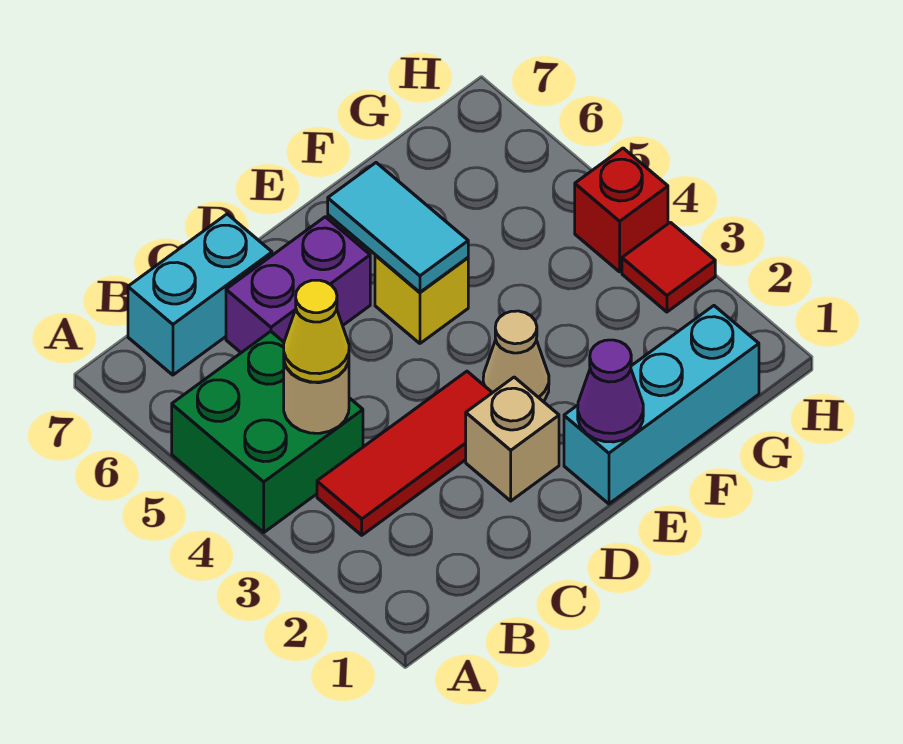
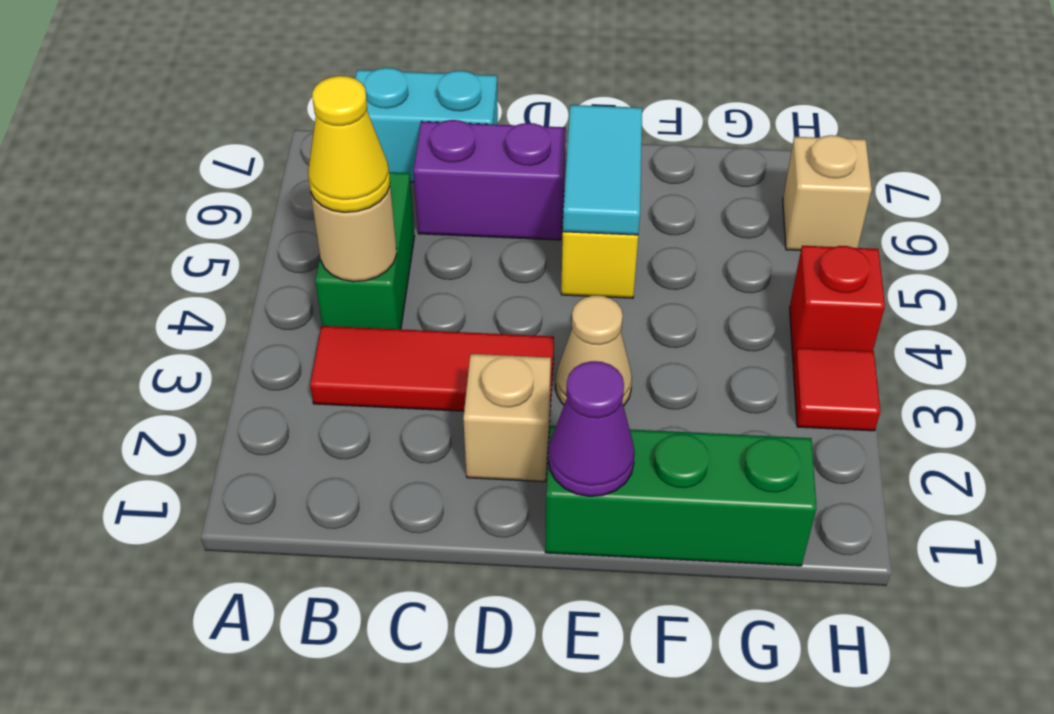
green 2x2 brick [172,331,363,532] -> green 1x2 brick [315,172,415,329]
cyan 1x3 brick [564,306,759,504] -> green 1x3 brick [545,426,816,566]
none -> tan 1x1 brick [783,135,872,250]

